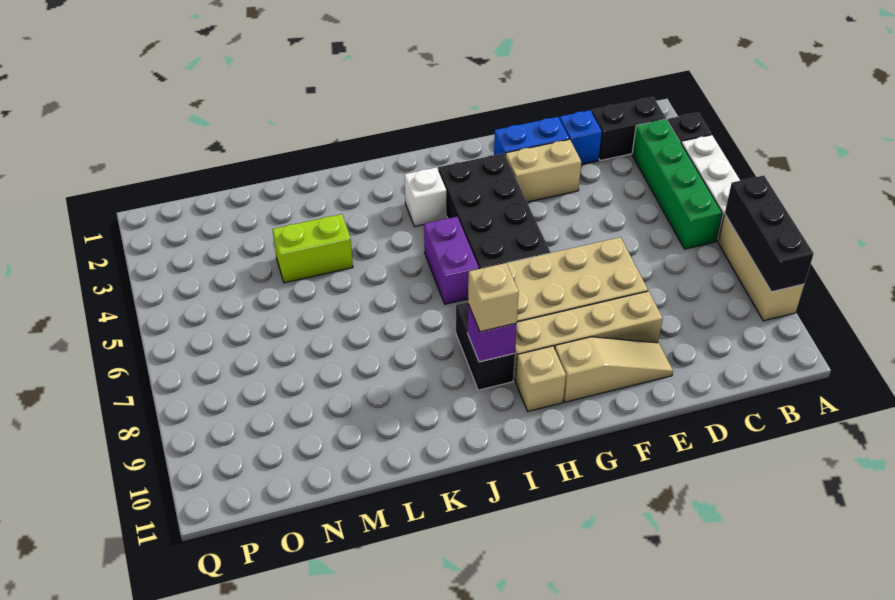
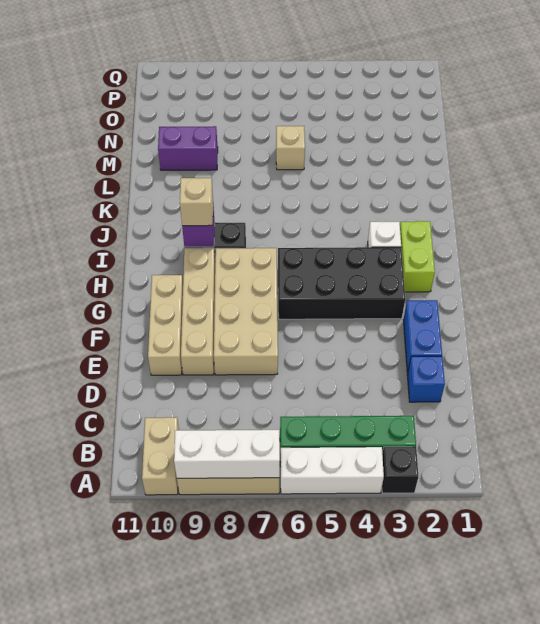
black 1x3 brick [725,175,814,292] -> white 1x3 brick [174,430,280,478]
black 1x2 brick [592,97,666,161] -> none
tan 1x2 brick [506,139,581,202] -> tan 1x2 brick moved to [142,417,179,495]
tan 1x3 slope [555,337,673,402] -> tan 1x3 brick [148,275,183,375]
tan 1x1 brick [516,346,566,411] -> tan 1x1 brick moved to [276,126,305,170]
purple 1x2 brick [424,217,479,304] -> purple 1x2 brick moved to [158,126,218,170]
lime 1x2 brick [272,214,353,283] -> lime 1x2 brick moved to [400,221,435,292]

